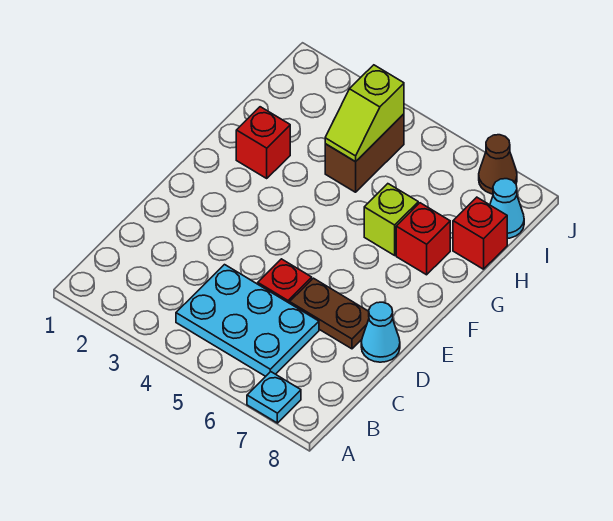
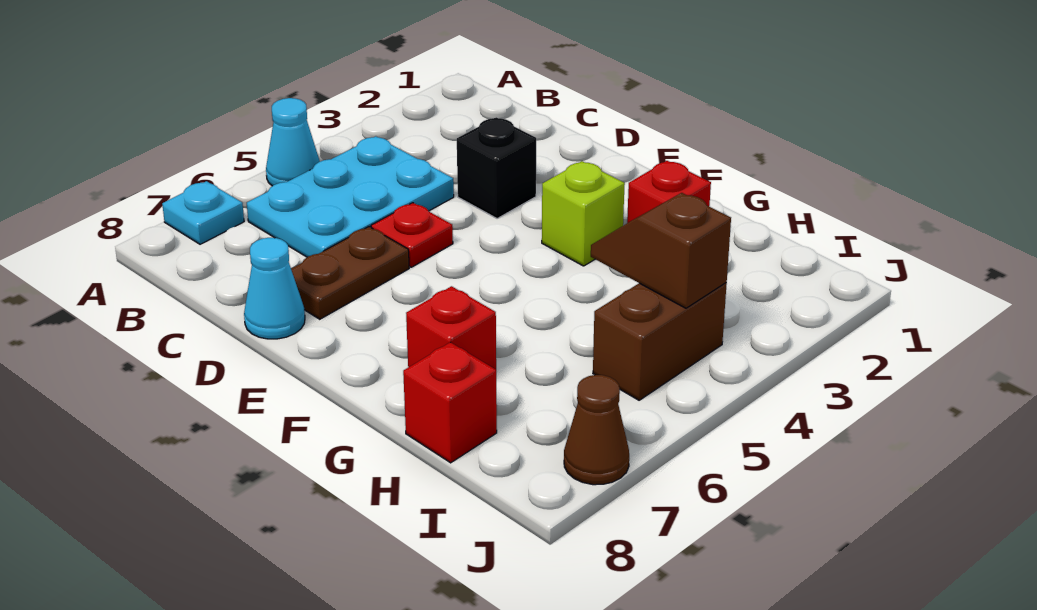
none -> black 1x1 brick [457,117,536,219]
lime 1x1 brick [364,184,418,255] -> lime 1x1 brick moved to [542,161,625,266]
brown 1x2 brick [325,114,404,192] -> brown 1x2 brick turned to [593,283,727,400]
lime 1x2 slope [325,65,404,162] -> brown 1x2 slope [591,193,731,308]
cyan 1x1 cone [490,179,524,238] -> cyan 1x1 cone moved to [266,98,320,186]

